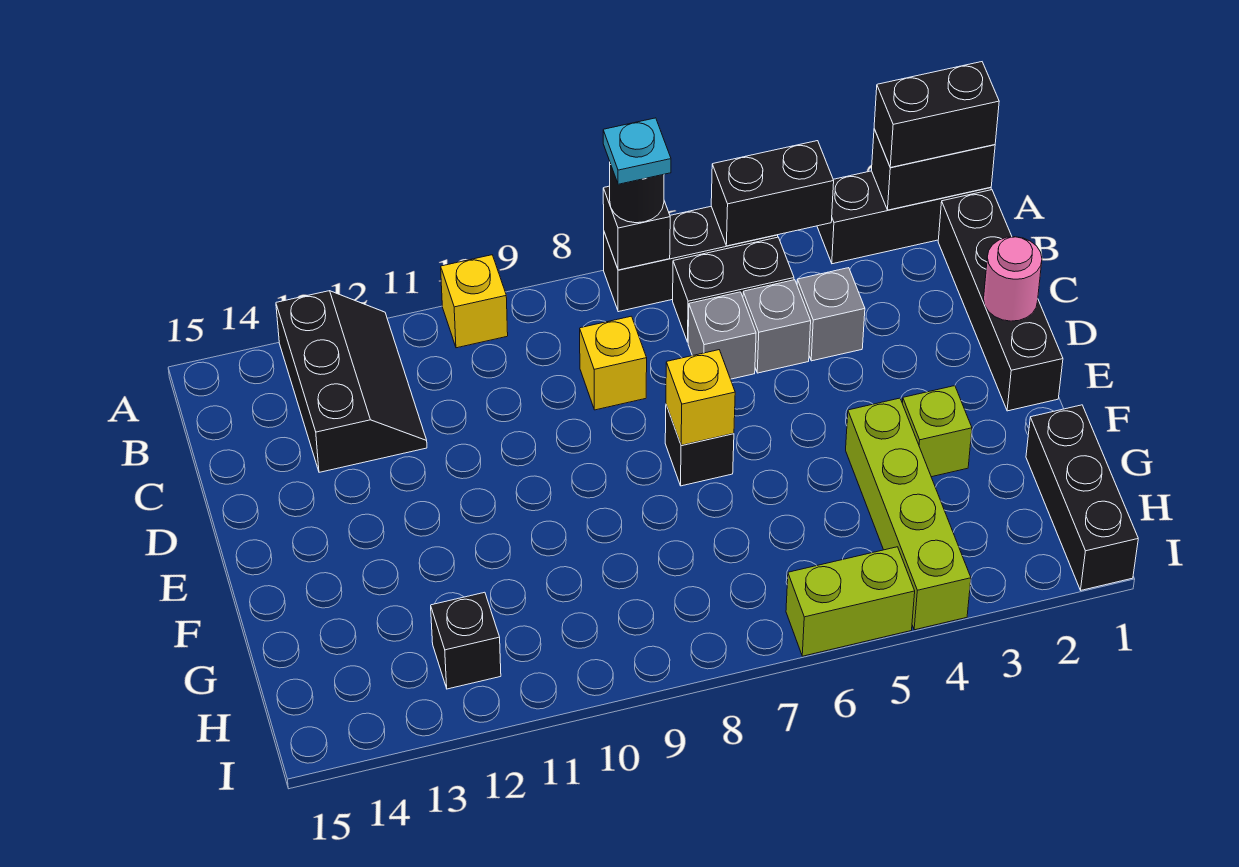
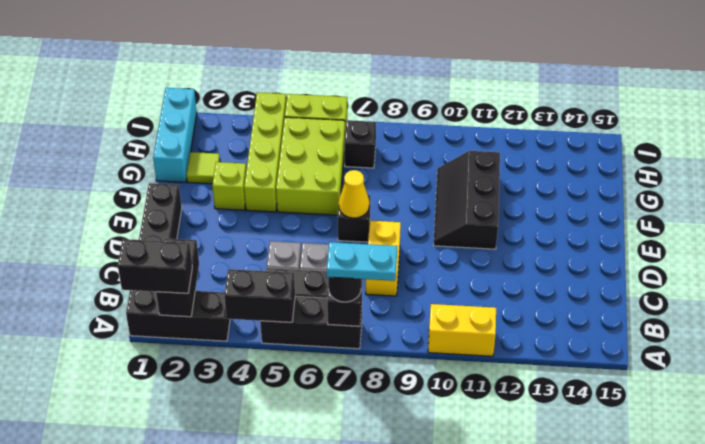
black 1x2 brick [872,129,995,210] -> black 1x2 brick turned to [156,238,199,317]
cyan 1x1 plate [603,118,671,184] -> cyan 1x2 plate [327,242,397,281]
yellow 1x1 brick [441,255,508,348] -> yellow 1x2 brick [428,304,496,356]
black 2x3 slope [276,291,427,472] -> black 2x3 slope moved to [433,151,500,249]
grey 1x1 brick [797,268,865,361] -> none
yellow 1x1 brick [580,316,647,410] -> yellow 1x2 brick [366,221,401,296]
pink 1x1 round brick [984,237,1042,321] -> none
yellow 1x1 brick [666,350,735,445] -> yellow 1x1 cone [339,170,369,218]
none -> lime 2x3 brick [276,117,345,215]
black 1x3 brick [1026,405,1138,590] -> cyan 1x3 brick [153,88,197,182]
none -> lime 1x1 tile [187,152,220,184]
black 1x1 brick [431,592,501,689] -> black 1x1 brick moved to [344,120,376,168]

